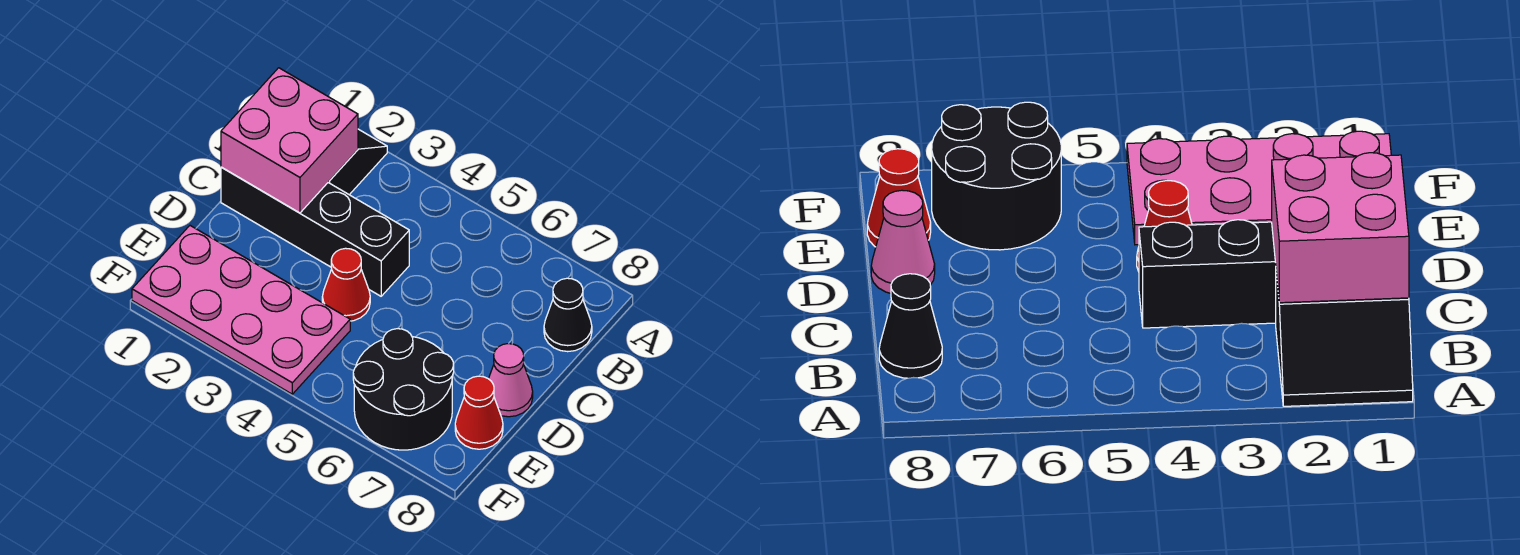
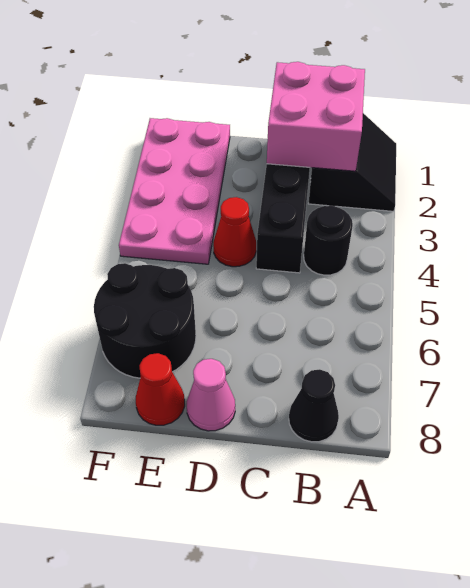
none -> black 1x1 round brick [304,206,353,275]

